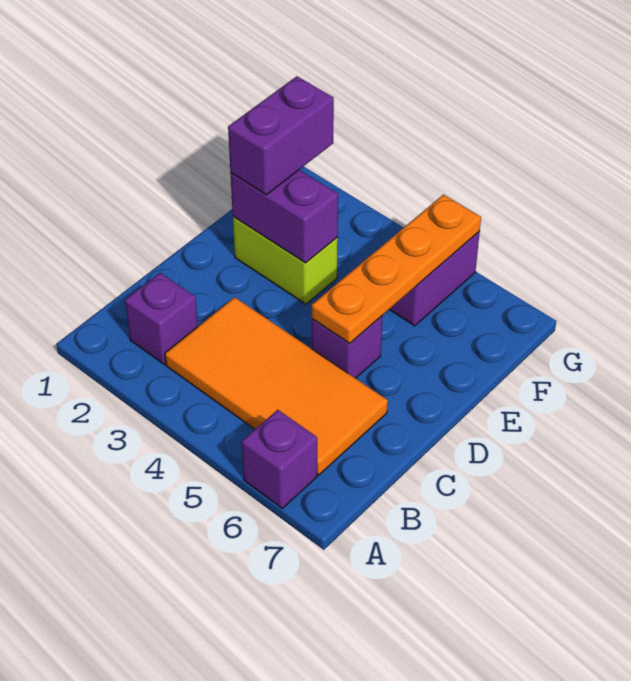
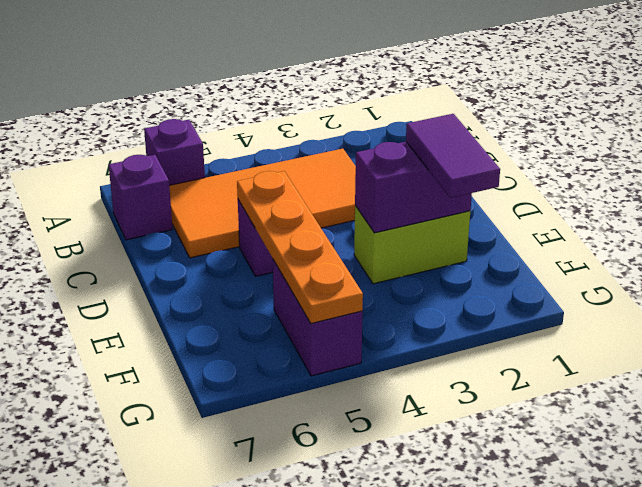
purple 1x1 brick [125,273,198,365] -> purple 1x1 brick moved to [109,155,172,240]
purple 1x2 brick [228,76,334,195] -> purple 1x2 tile [406,114,500,198]

